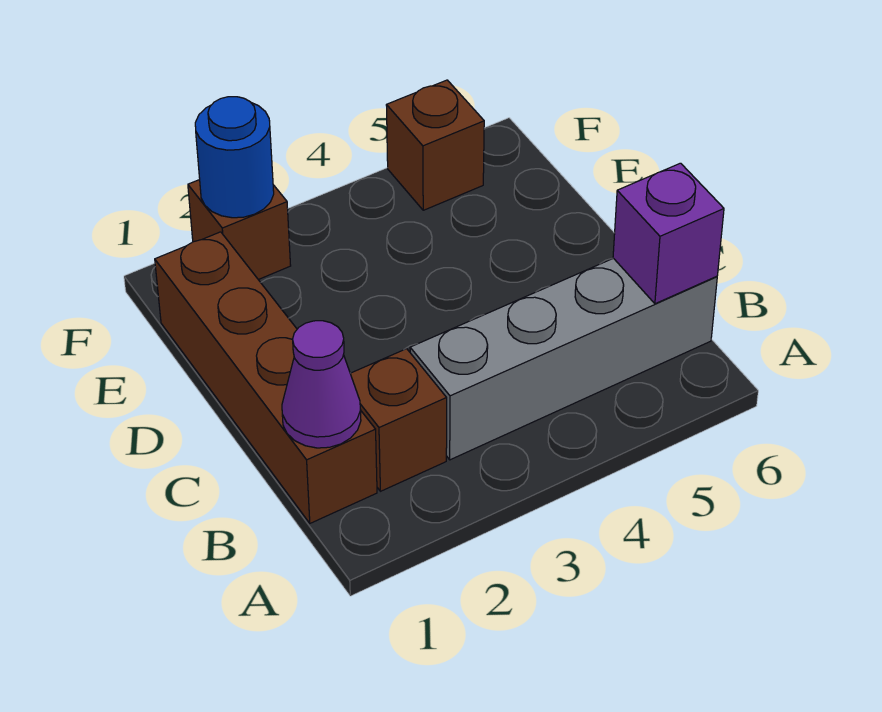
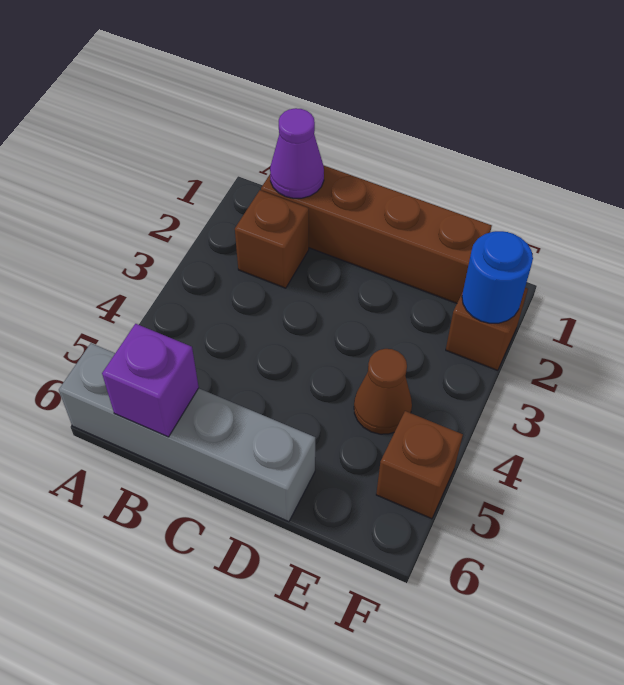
grey 1x4 brick [410,258,717,460] -> grey 1x4 brick turned to [59,343,315,522]
none -> brown 1x1 cone [354,349,412,434]

